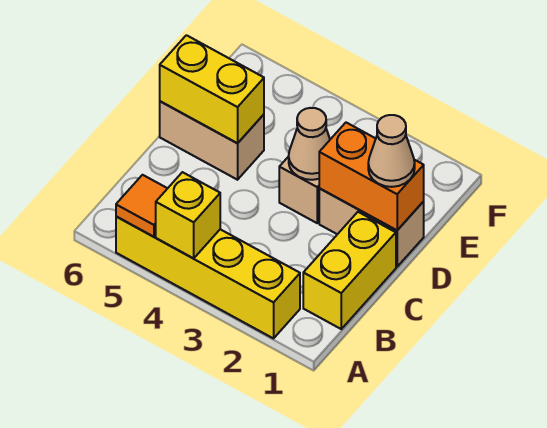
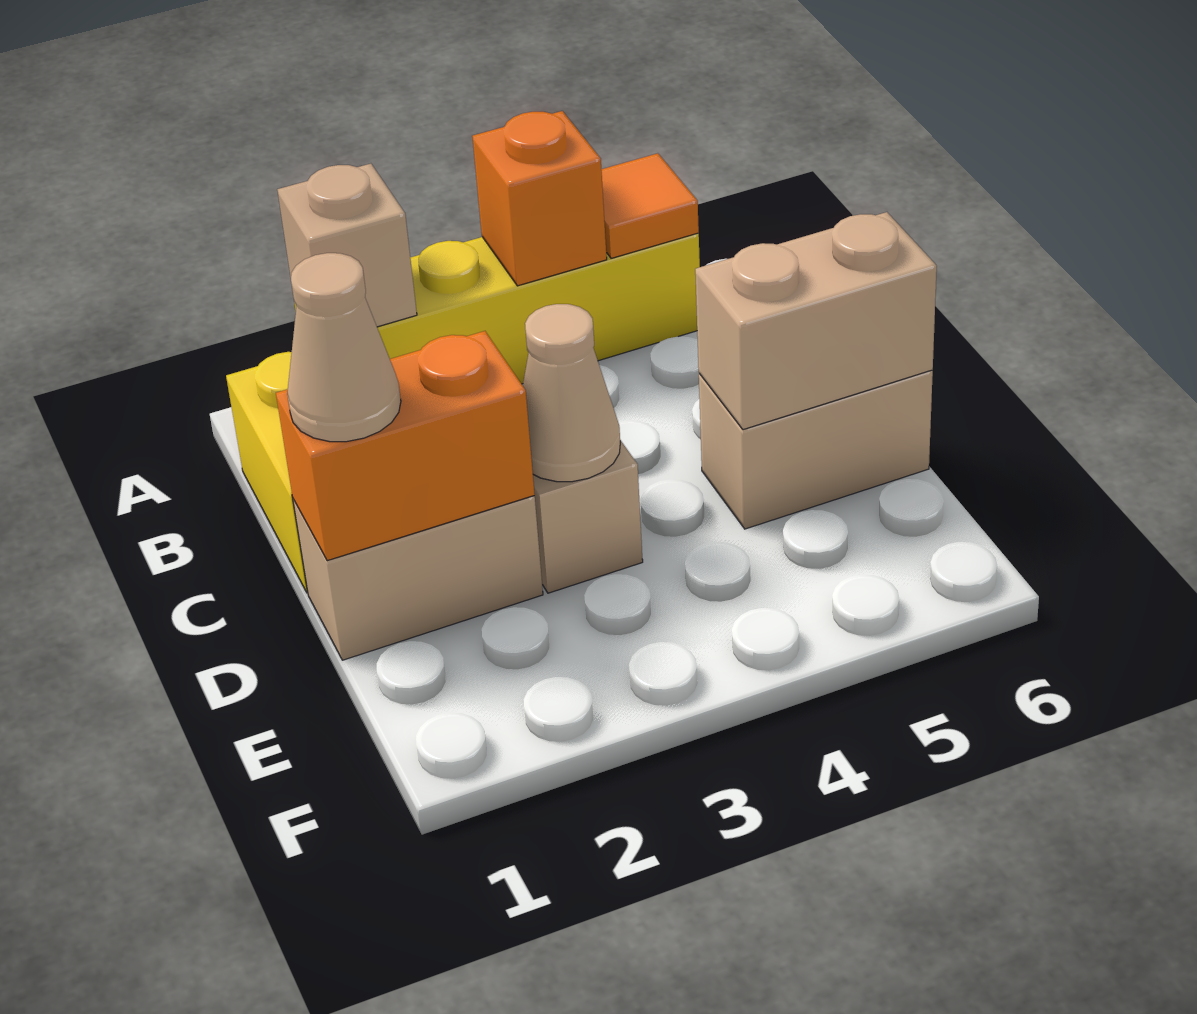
none -> tan 1x1 brick [277,164,417,327]
yellow 1x1 brick [156,172,220,258] -> orange 1x1 brick [472,111,607,286]
yellow 1x2 brick [160,35,264,143] -> tan 1x2 brick [695,212,937,430]

